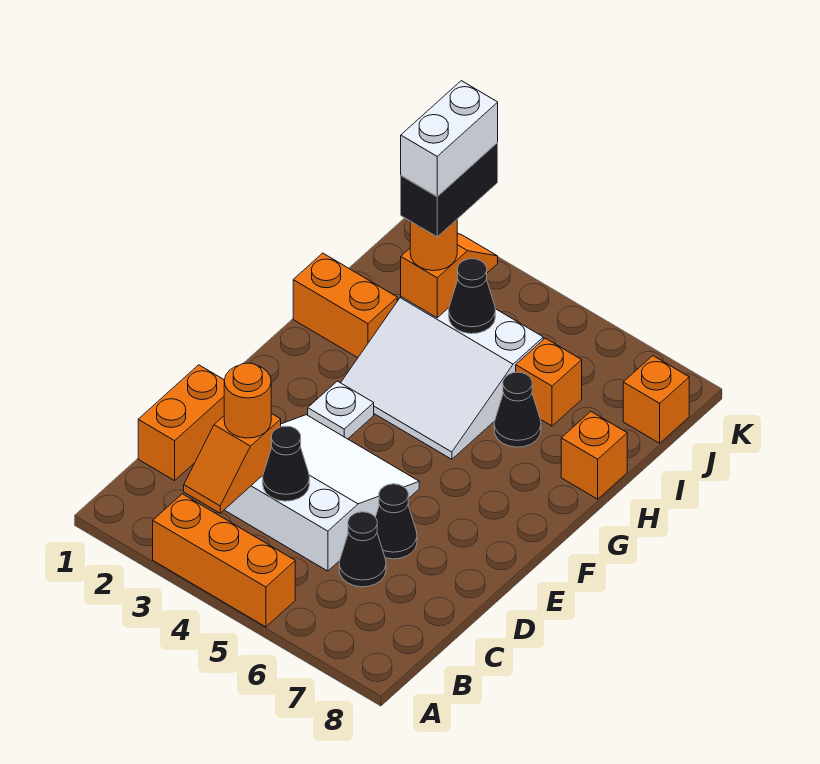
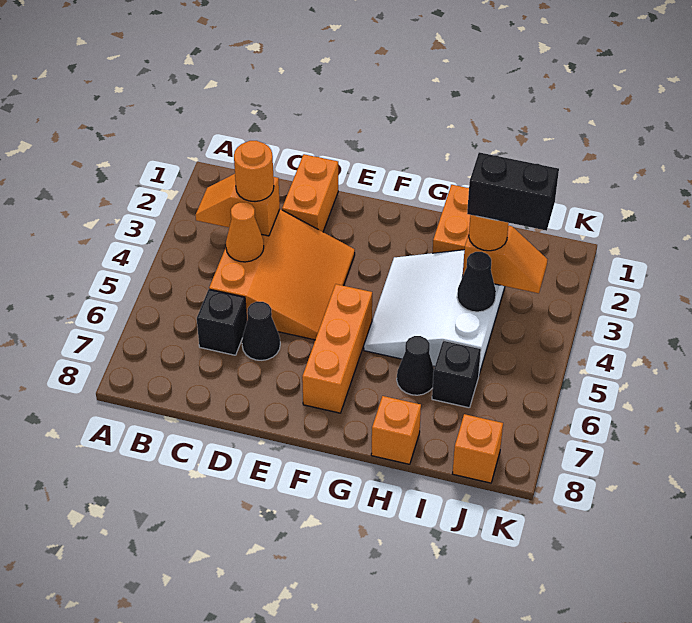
orange 1x3 brick [153,494,295,627] -> orange 1x3 brick moved to [302,284,372,413]
orange 1x2 brick [138,365,224,481] -> orange 1x2 brick turned to [282,154,338,232]
white 3x3 slope [225,415,419,571] -> orange 3x3 slope [209,209,355,340]
black 1x1 cone [263,426,309,501] -> orange 1x1 cone [226,202,264,262]
black 1x1 cone [339,512,386,587] -> black 1x1 brick [197,289,247,355]
white 1x1 plate [308,381,374,439] -> none
white 1x2 brick [401,81,498,196] -> none
orange 1x1 brick [516,338,582,426] -> black 1x1 brick [432,340,481,408]

